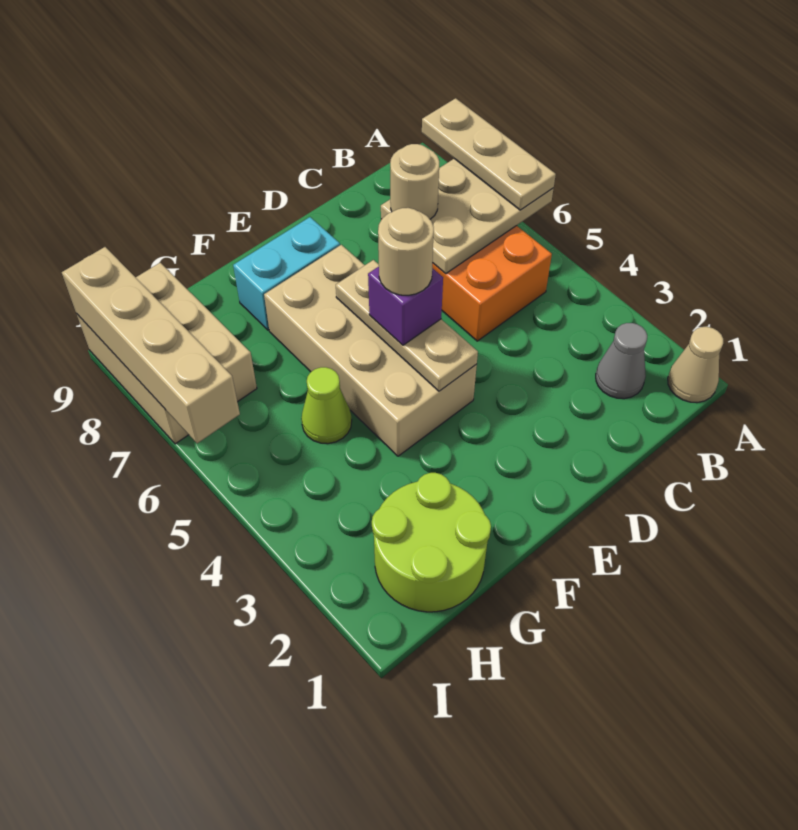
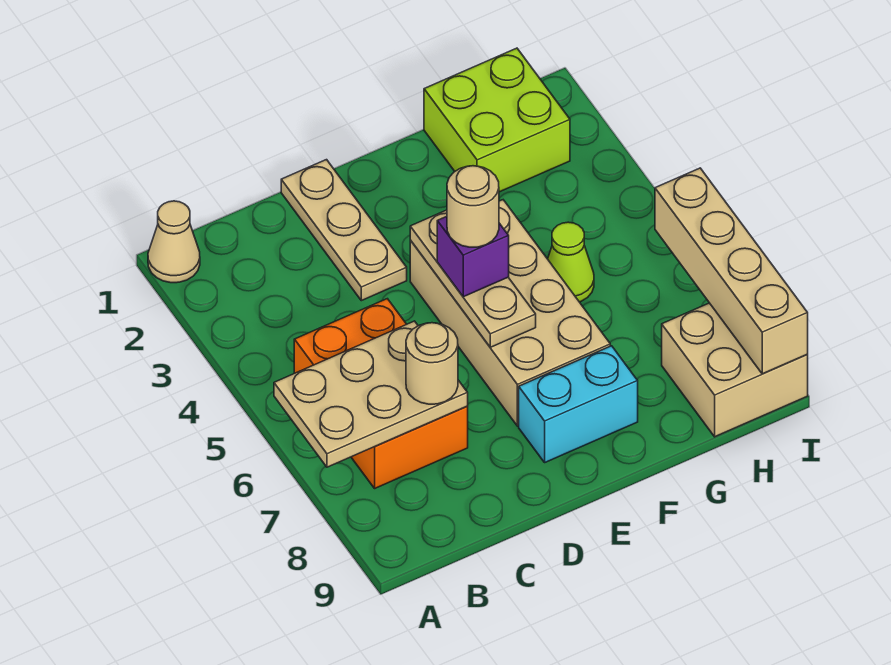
tan 1x3 plate [422,98,556,210] -> tan 1x3 plate moved to [281,160,407,301]
grey 1x1 cone [596,323,647,399] -> none
lime 2x2 round brick [372,473,491,612] -> lime 2x2 brick [424,48,570,192]
tan 2x3 brick [77,263,257,444] -> tan 2x2 brick [662,303,808,437]

